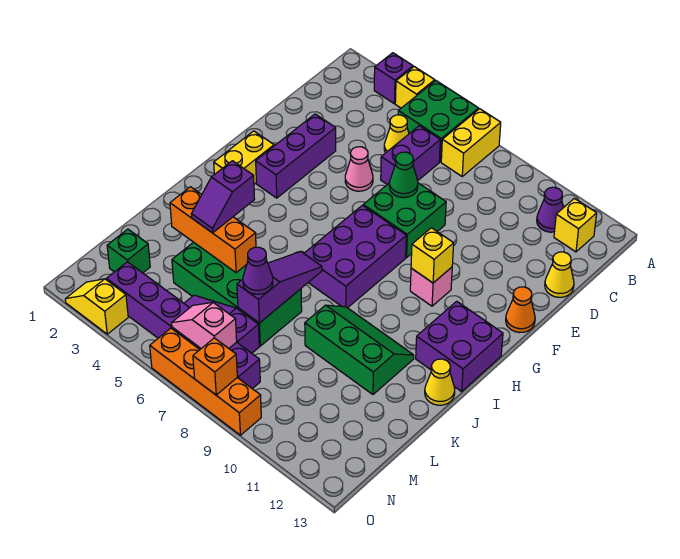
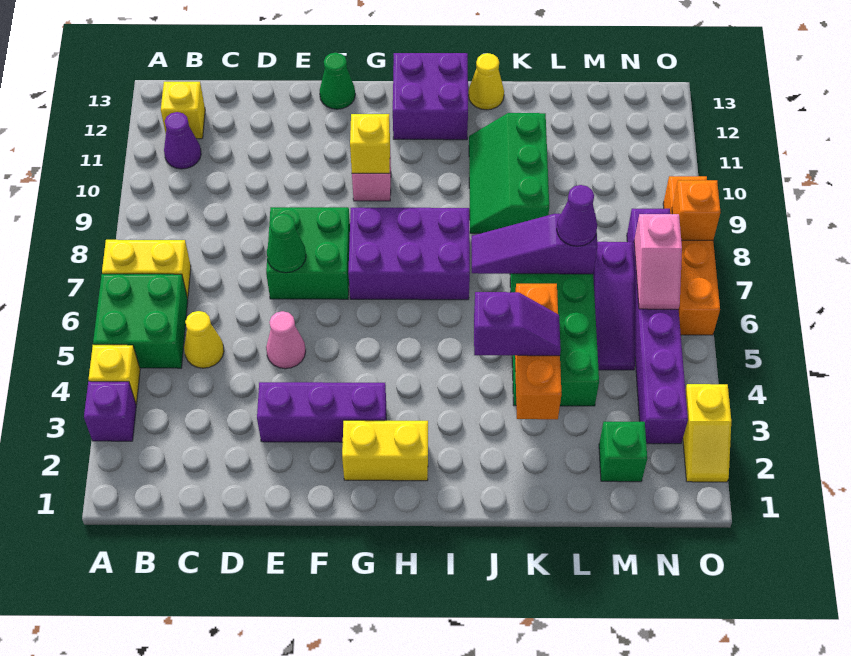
purple 1x2 brick [381,126,440,185] -> none
yellow 1x1 cone [545,252,574,297] -> none
orange 1x1 cone [506,287,535,333] -> green 1x1 cone [320,53,355,109]

